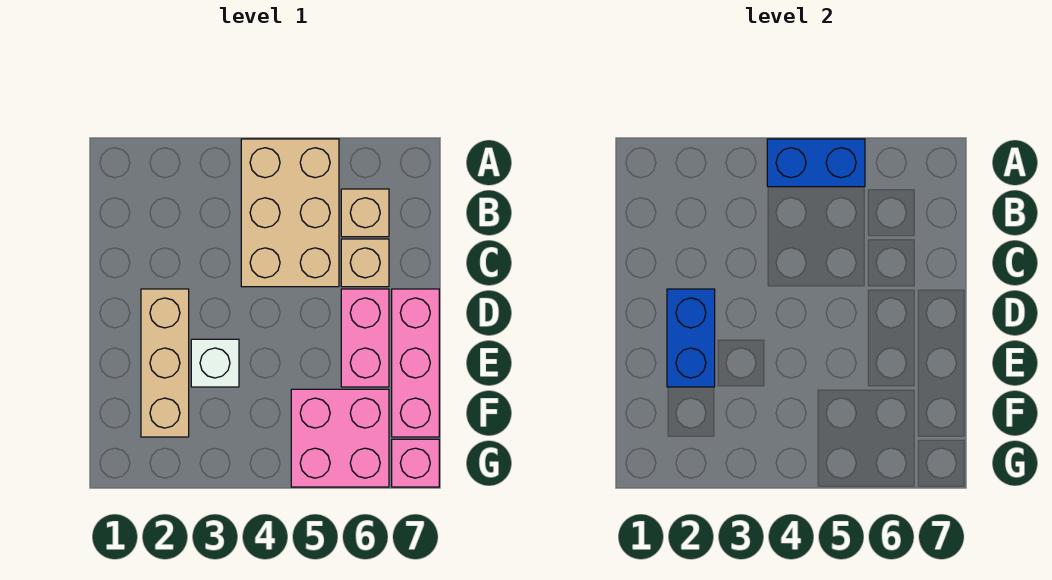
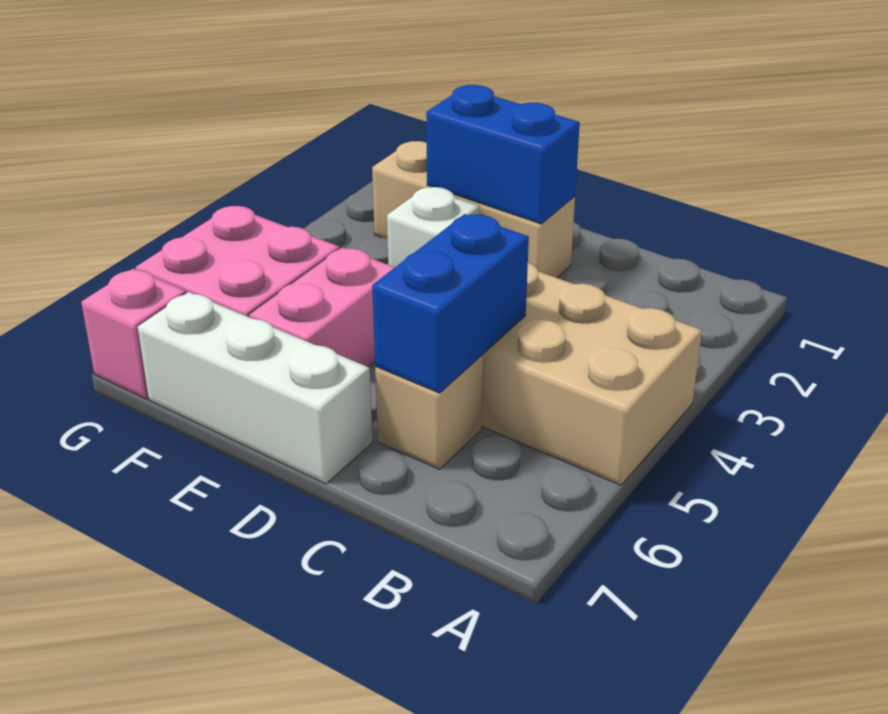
blue 1x2 brick [767,139,865,187] -> blue 1x2 brick moved to [372,214,529,393]
tan 1x1 brick [341,189,389,237] -> none
pink 1x2 brick [341,289,389,387] -> pink 1x2 brick turned to [250,248,395,367]
pink 1x3 brick [392,289,439,437] -> white 1x3 brick [138,292,372,484]

